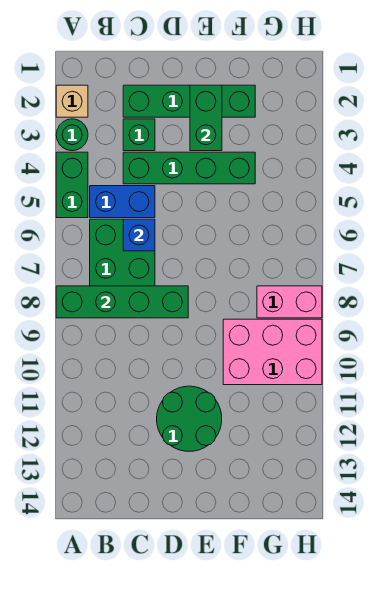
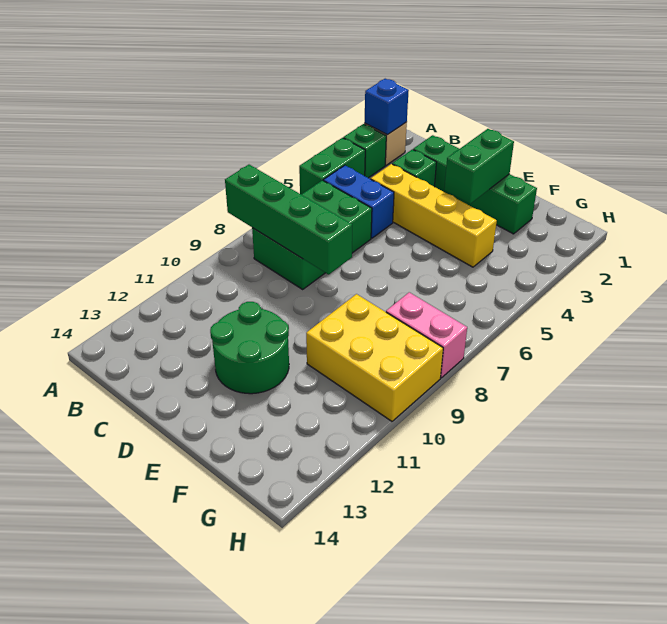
green 1x1 round brick [56,119,88,151] -> green 1x1 brick [343,124,386,178]
green 1x4 brick [123,152,255,184] -> yellow 1x4 brick [371,164,497,267]
blue 1x1 brick [123,219,155,251] -> blue 1x1 brick moved to [364,79,409,135]
pink 2x3 brick [223,319,322,385] -> yellow 2x3 brick [306,294,443,421]

